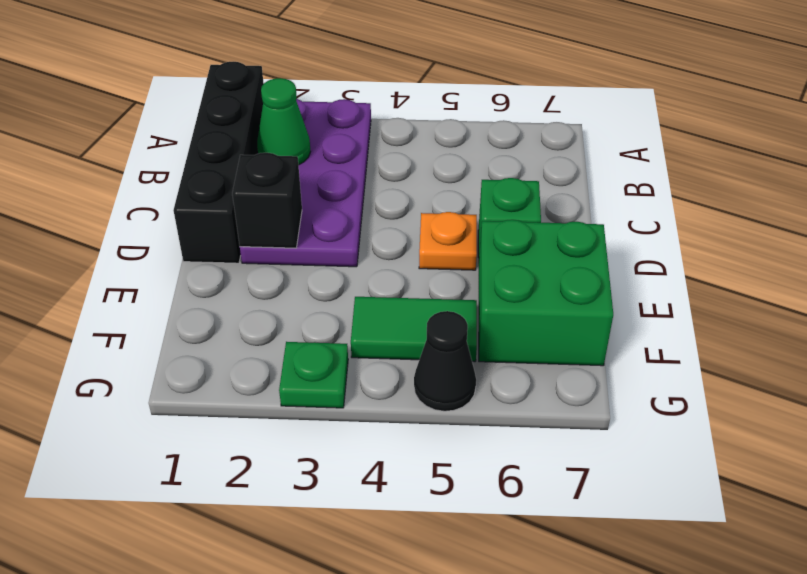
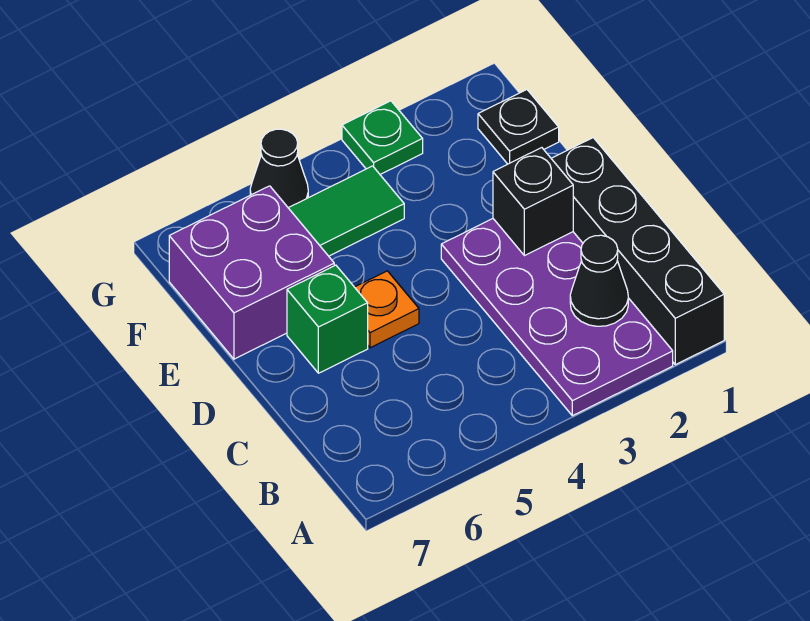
green 1x1 cone [257,78,311,165] -> black 1x1 cone [570,235,628,326]
green 2x2 brick [479,220,613,366] -> purple 2x2 brick [169,186,334,359]
none -> black 1x1 plate [478,90,559,164]

